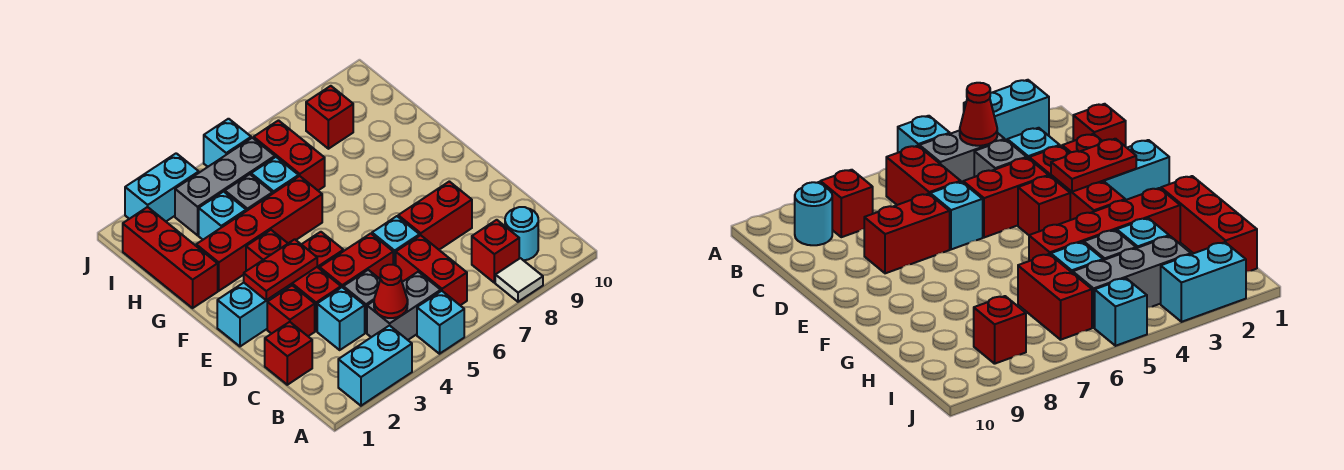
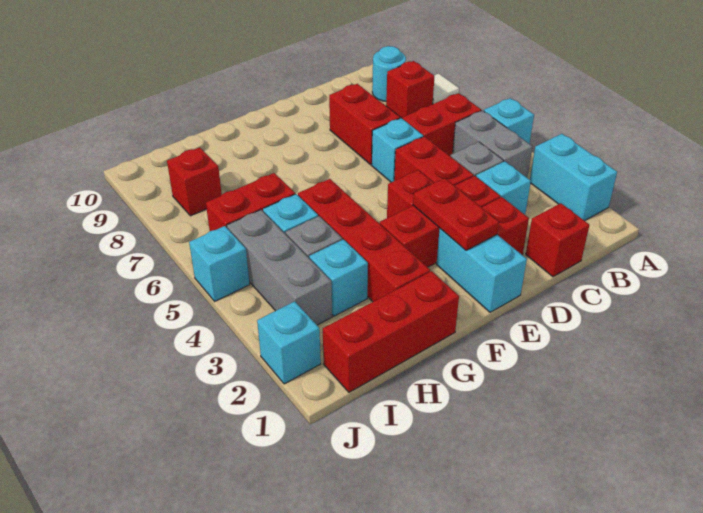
red 1x1 cone [374,265,408,318] -> none
cyan 1x2 brick [125,153,199,221] -> cyan 1x1 brick [257,301,321,384]

